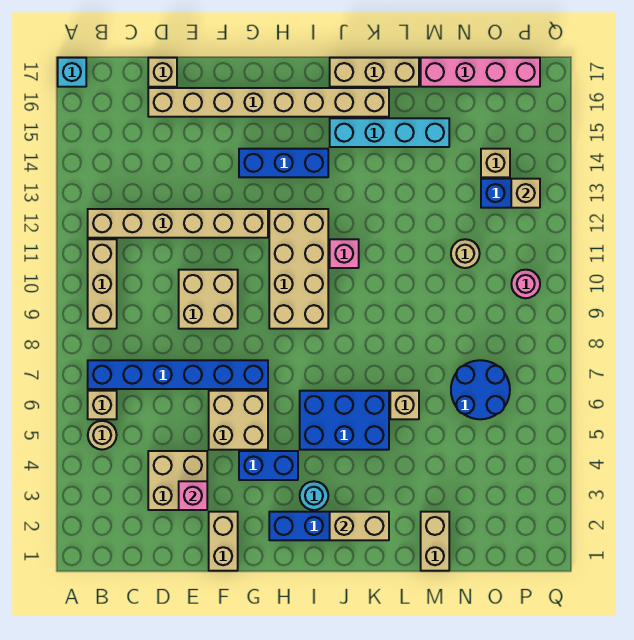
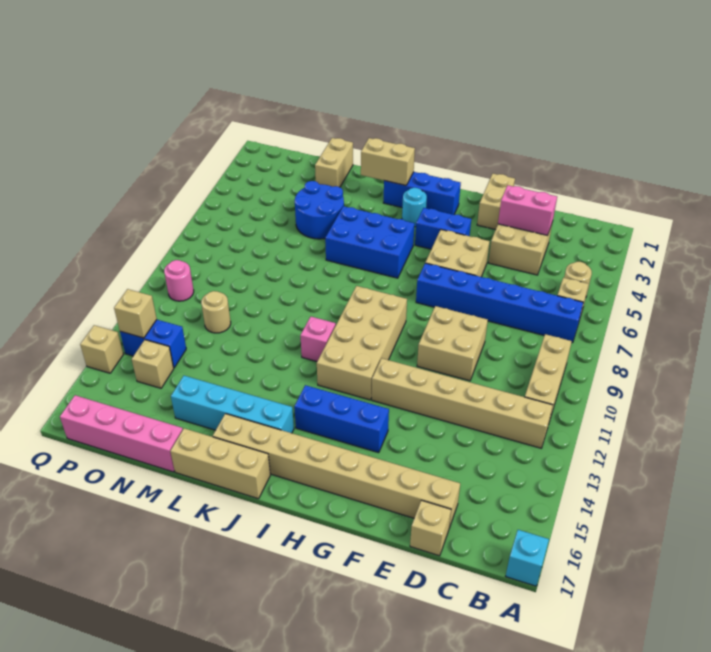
pink 1x1 brick [179,481,207,510] -> pink 1x2 brick [498,185,557,235]
tan 1x1 brick [390,391,419,419] -> tan 1x1 brick moved to [80,325,123,373]
blue 2x2 round brick [451,360,510,419] -> blue 2x2 round brick moved to [295,181,344,239]

